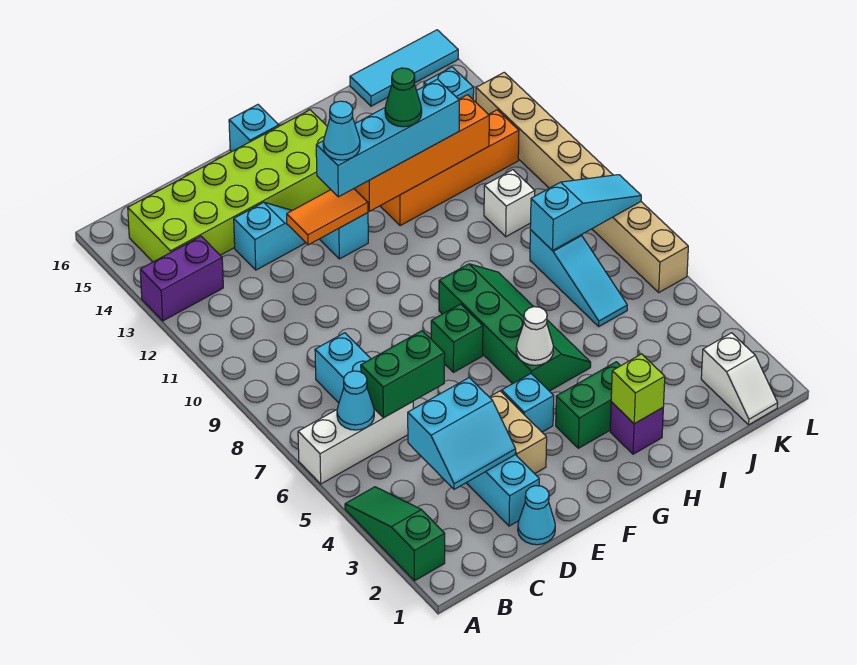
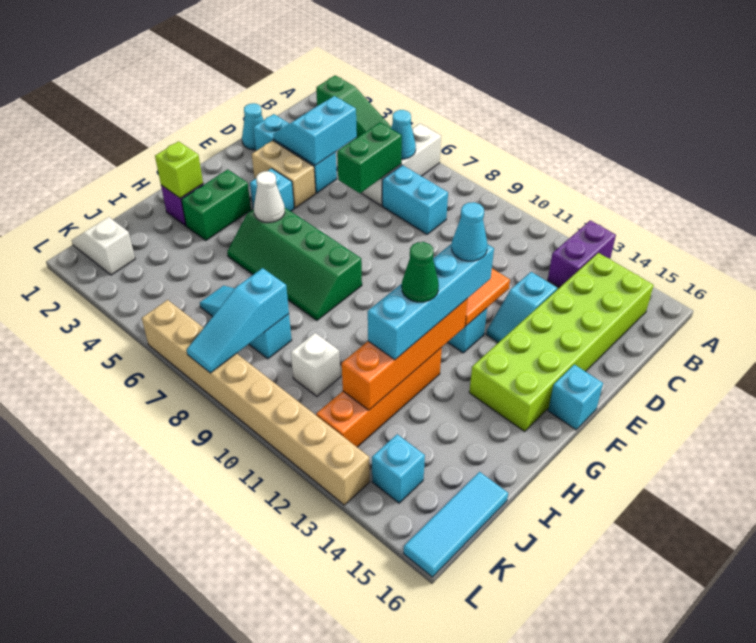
green 1x1 brick [431,304,483,372] -> none

